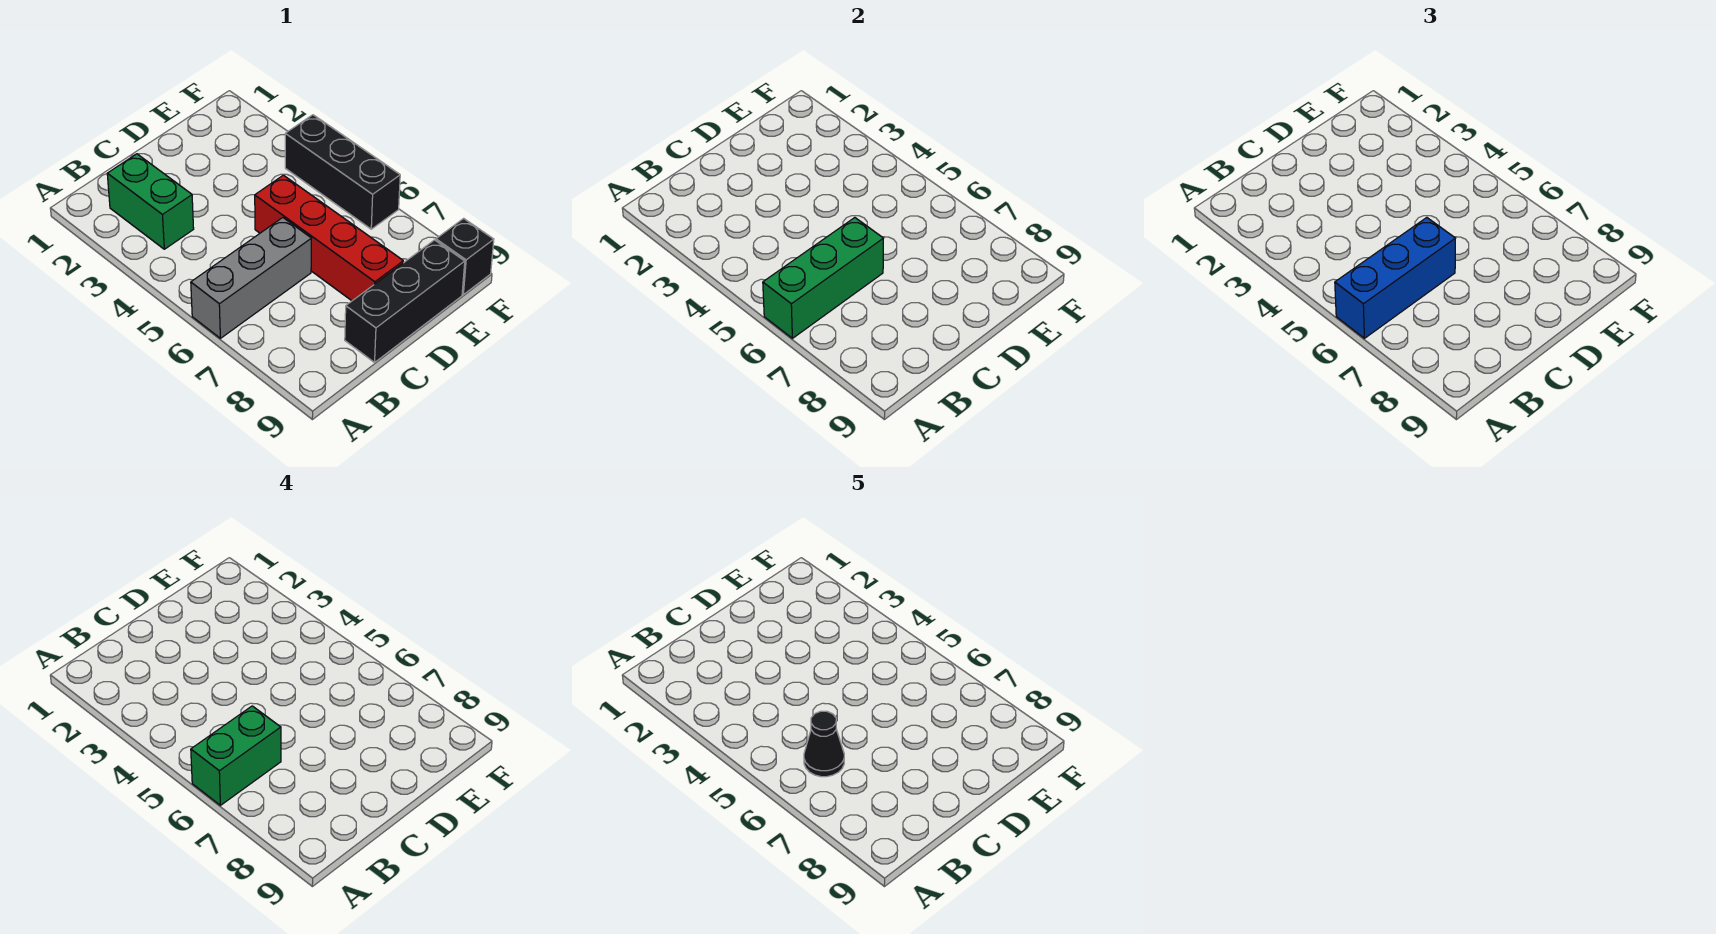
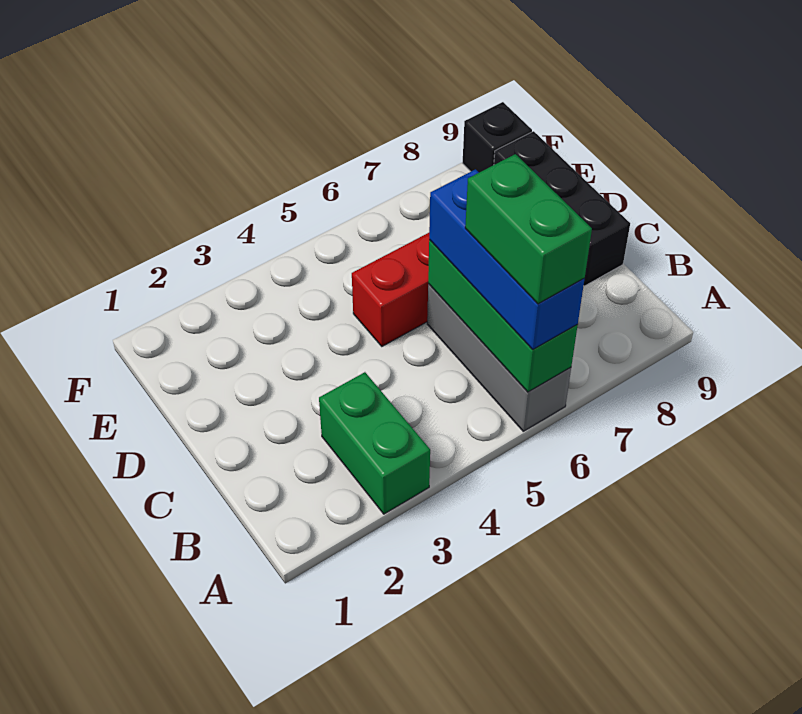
green 1x2 brick [107,154,194,249] -> green 1x2 brick turned to [319,372,430,514]
black 1x1 cone [804,711,844,777] -> none
black 1x3 brick [285,115,400,229] -> none

